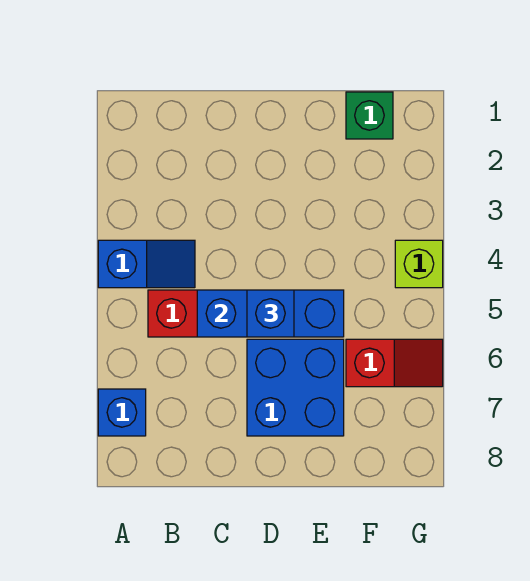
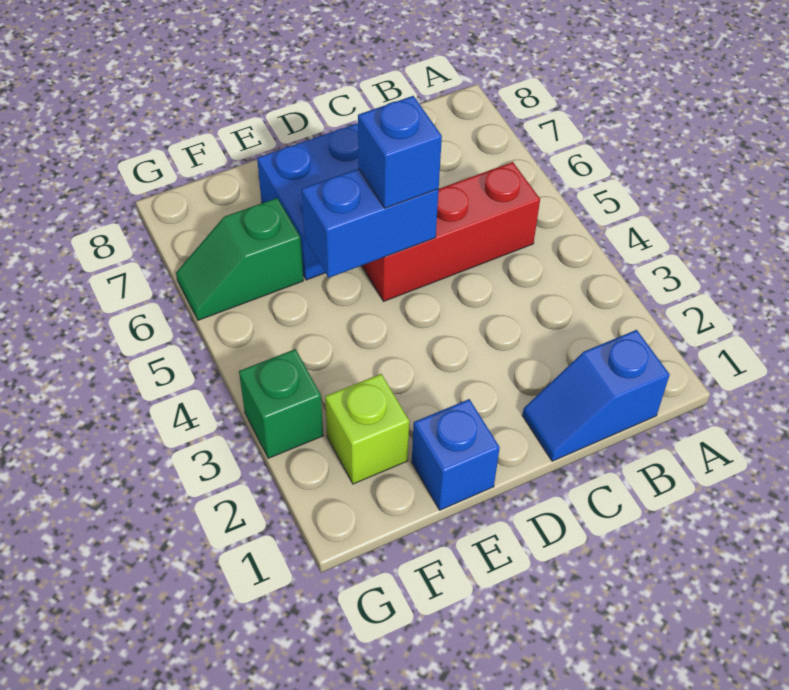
blue 1x2 slope [98,240,195,288] -> blue 1x2 slope moved to [522,330,670,461]
blue 1x1 brick [98,389,146,436] -> blue 1x1 brick moved to [412,399,500,510]
blue 1x3 brick [197,290,344,337] -> blue 1x2 brick [301,169,439,278]
green 1x1 brick [346,92,393,139] -> green 1x1 brick moved to [239,349,323,458]
red 1x2 slope [346,339,443,387] -> green 1x2 slope [176,198,303,320]
lime 1x1 brick [395,240,443,288] -> lime 1x1 brick moved to [325,374,409,484]

